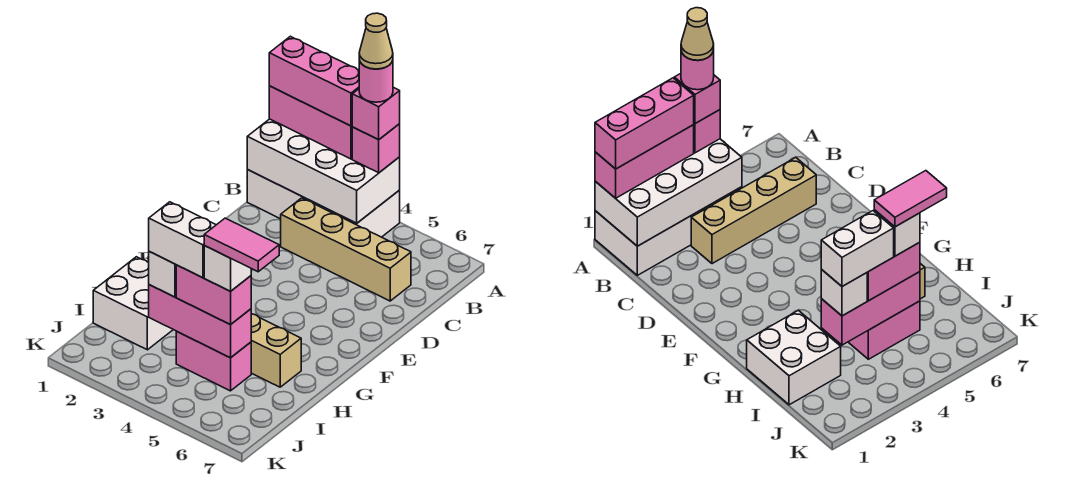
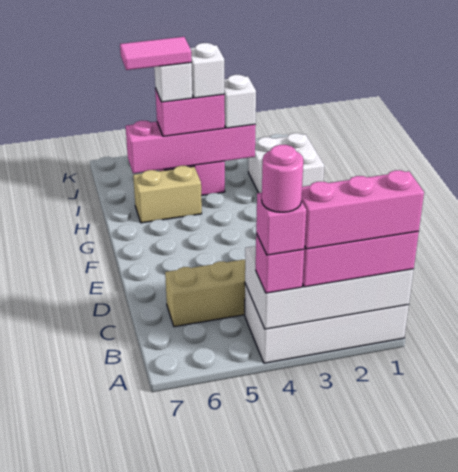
tan 1x1 cone [359,13,393,69] -> none
pink 1x3 brick [149,285,251,358] -> pink 1x4 brick [126,121,256,174]
white 1x2 brick [149,202,216,278] -> white 1x1 brick [190,43,224,98]

